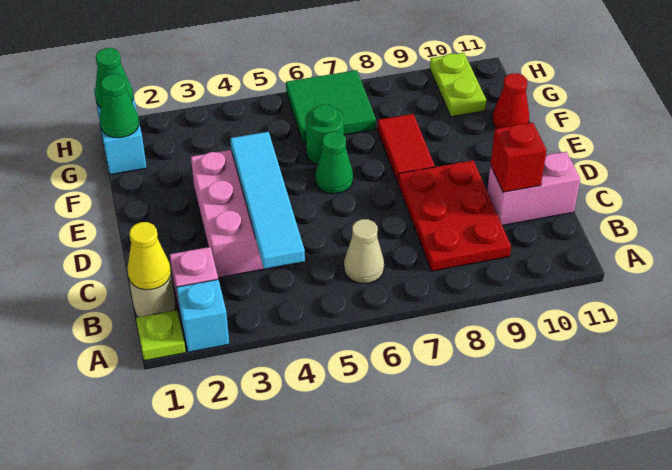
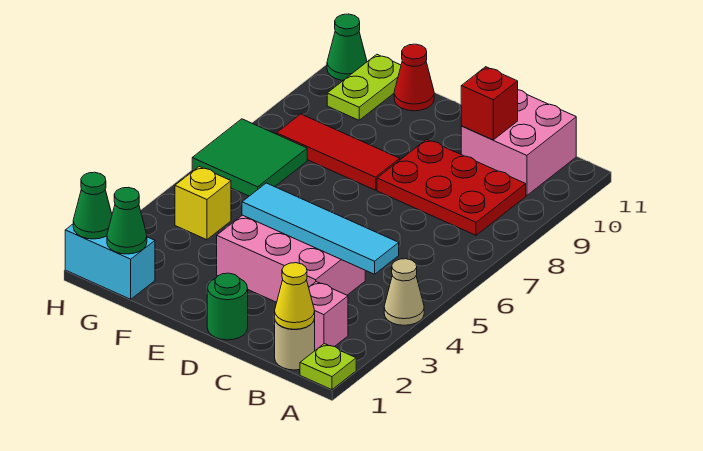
cyan 1x1 brick [177,279,229,352] -> none
tan 1x1 cone [344,219,384,283] -> tan 1x1 cone moved to [384,259,424,325]
pink 1x2 brick [487,152,580,226] -> pink 2x2 brick [461,90,576,196]
green 1x1 cone [315,132,353,194] -> green 1x1 cone moved to [327,14,367,80]
red 1x2 tile [378,114,435,182] -> red 1x3 tile [277,114,400,190]
green 1x1 round brick [306,105,344,165] -> green 1x1 round brick moved to [207,273,248,340]
none -> yellow 1x1 brick [175,167,231,240]
lime 1x2 plate [430,53,486,117] -> lime 1x2 plate turned to [327,54,401,120]

